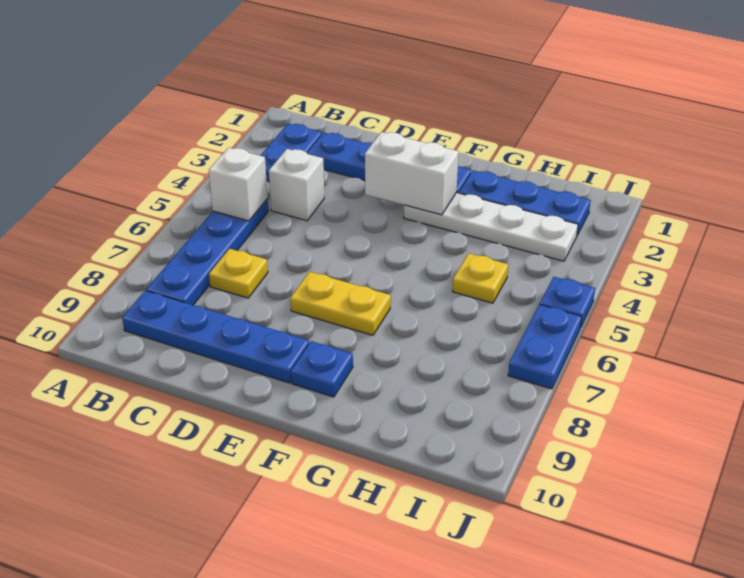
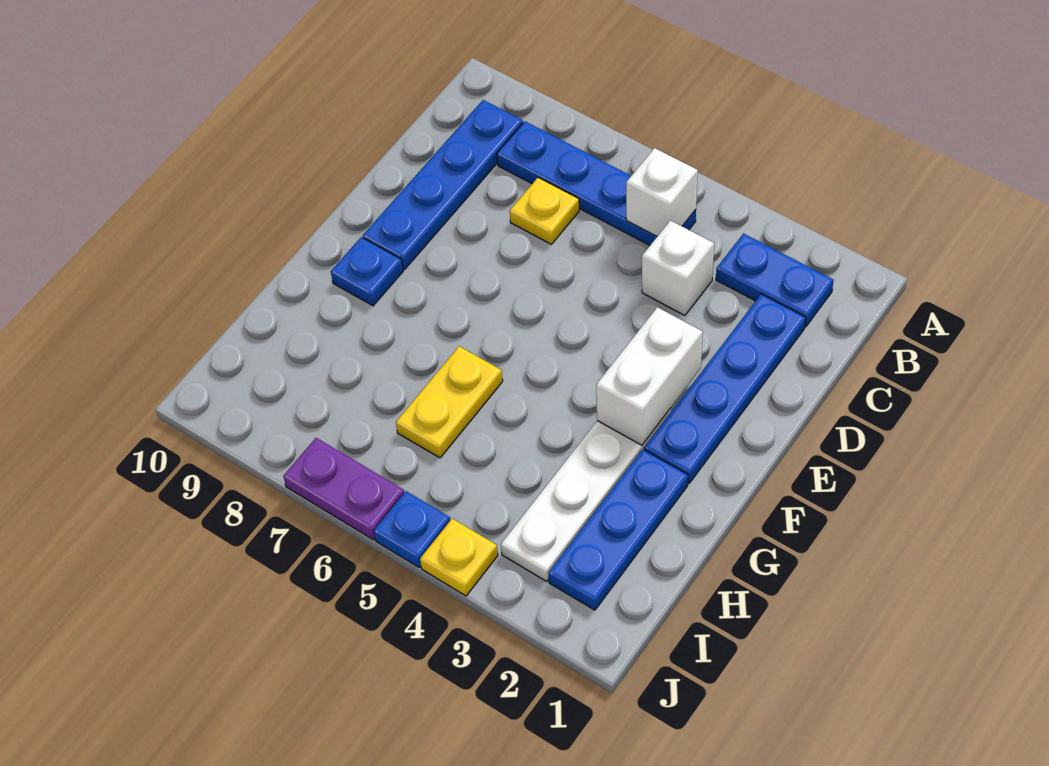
yellow 1x2 plate [290,272,391,335] -> yellow 1x2 plate moved to [396,346,503,458]
yellow 1x1 plate [452,253,508,303] -> yellow 1x1 plate moved to [420,519,498,596]
blue 1x2 plate [508,304,582,389] -> purple 1x2 plate [283,438,404,540]

